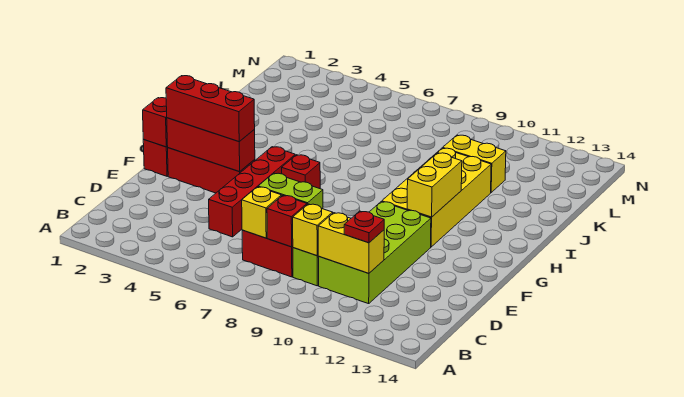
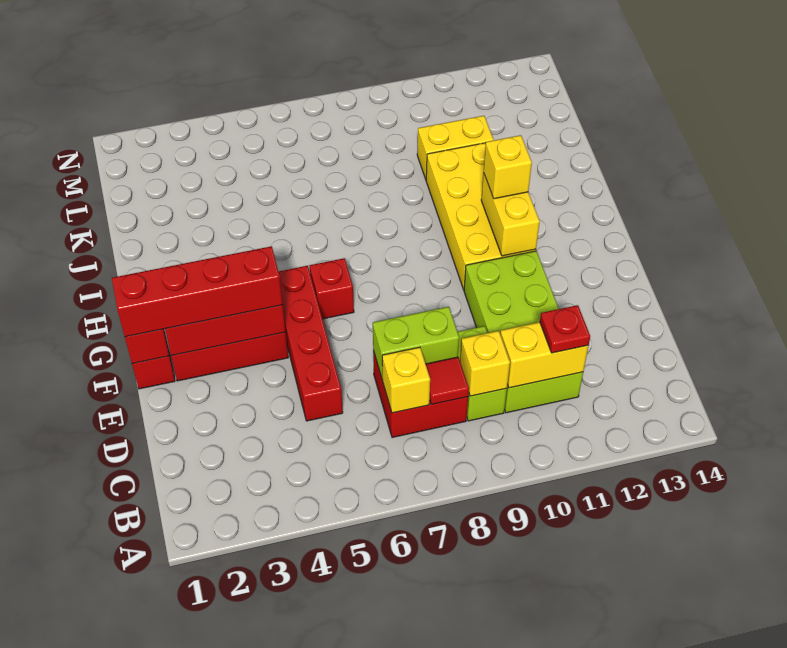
red 1x1 brick [267,195,307,247] -> red 1x1 tile [426,357,469,404]
red 1x3 brick [166,76,255,142] -> red 1x4 brick [112,246,283,337]
none -> yellow 1x1 brick [484,135,532,199]

